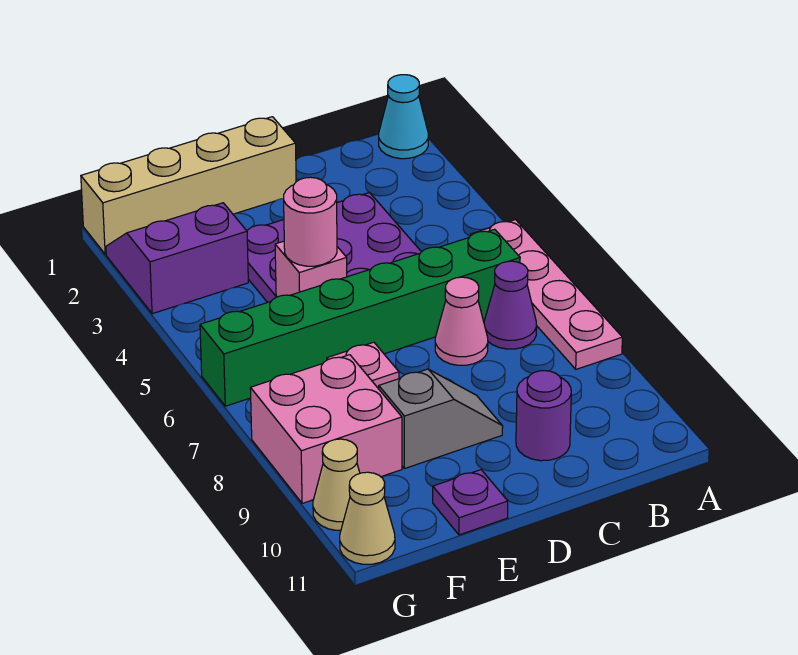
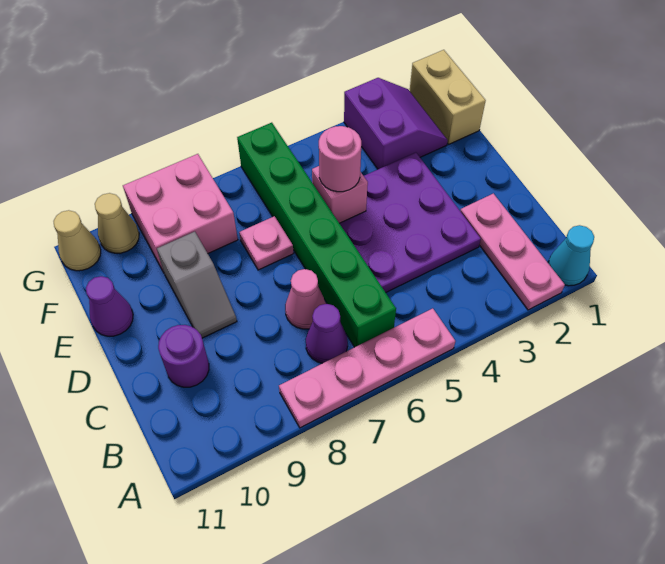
none -> pink 1x3 plate [460,193,565,310]
tan 1x4 brick [81,117,296,254] -> tan 1x2 brick [410,50,486,144]
purple 1x1 plate [433,470,508,535] -> purple 1x1 cone [86,276,133,336]

